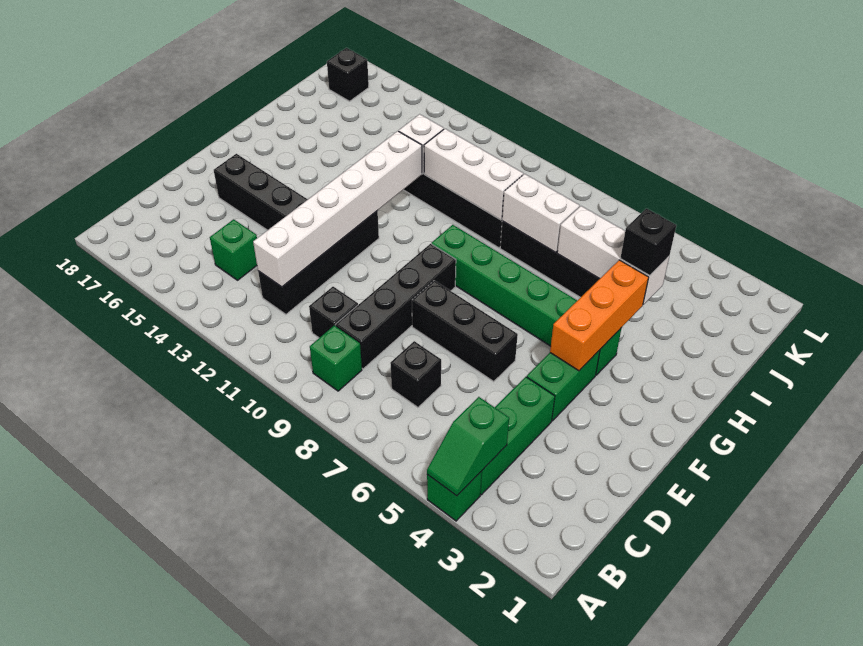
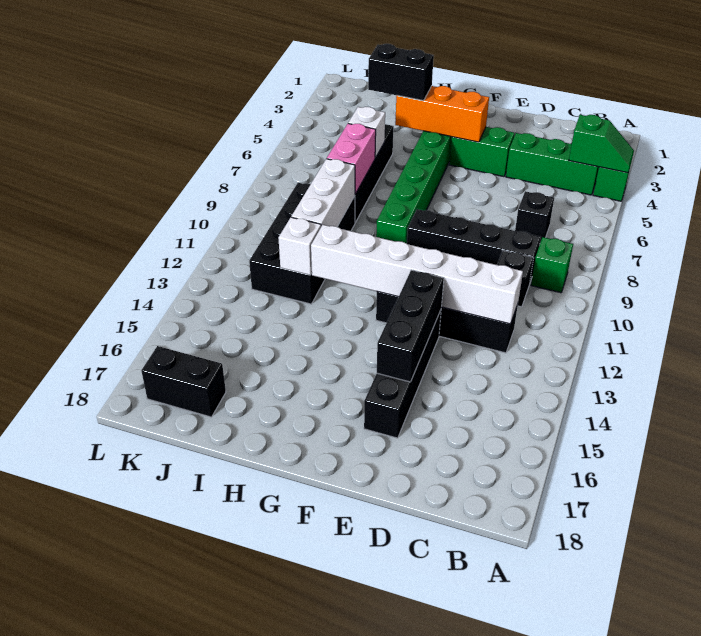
green 1x1 brick [210,219,257,280] -> none
black 1x3 brick [412,280,518,381] -> black 1x3 brick moved to [377,270,444,382]
white 1x3 brick [557,206,669,305] -> white 1x1 brick [348,107,385,158]
black 1x1 brick [620,208,676,276] -> black 1x2 brick [368,44,434,101]
white 1x2 brick [502,174,580,253] -> pink 1x2 brick [327,124,376,194]
black 1x1 brick [327,48,369,101] -> black 1x2 brick [141,346,226,417]

